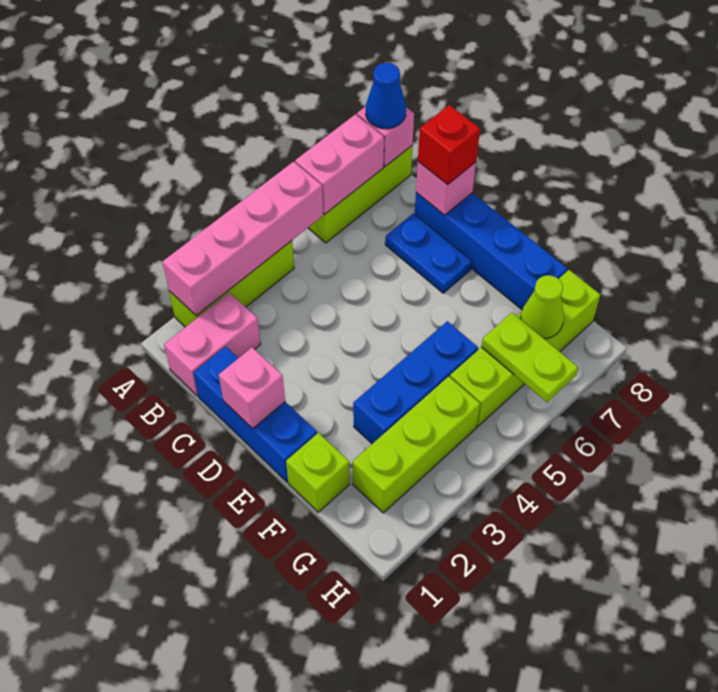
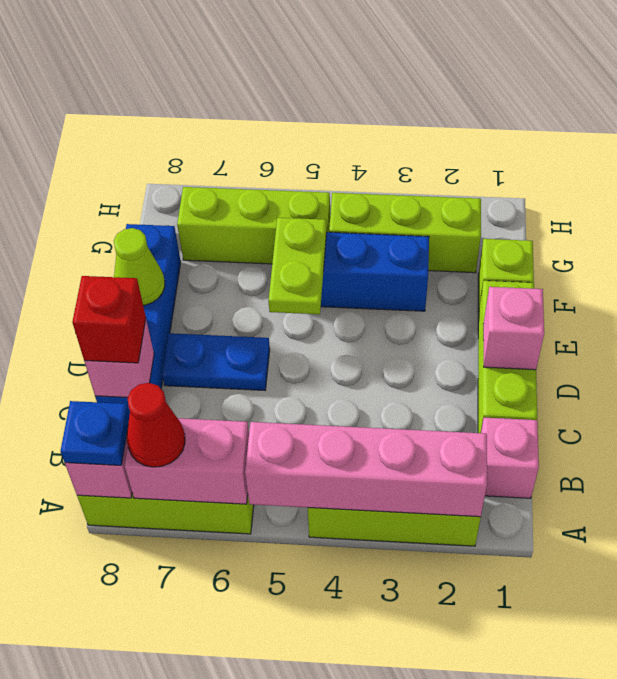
none -> red 1x1 cone [127,383,185,467]
blue 1x1 cone [366,63,406,129] -> blue 1x1 plate [61,401,130,465]
pink 1x2 brick [164,293,261,396] -> pink 1x1 brick [481,418,539,498]
blue 1x3 brick [193,346,317,482] -> lime 1x3 brick [478,281,537,433]
blue 1x2 plate [385,213,472,293] -> blue 1x2 plate turned to [162,333,270,390]
lime 1x4 brick [450,270,600,427] -> lime 1x3 brick [177,187,330,264]
lime 1x2 plate [481,313,578,402] -> lime 1x2 plate moved to [269,218,327,314]
lime 1x1 cone [521,275,564,338] -> lime 1x1 cone moved to [114,228,165,306]

